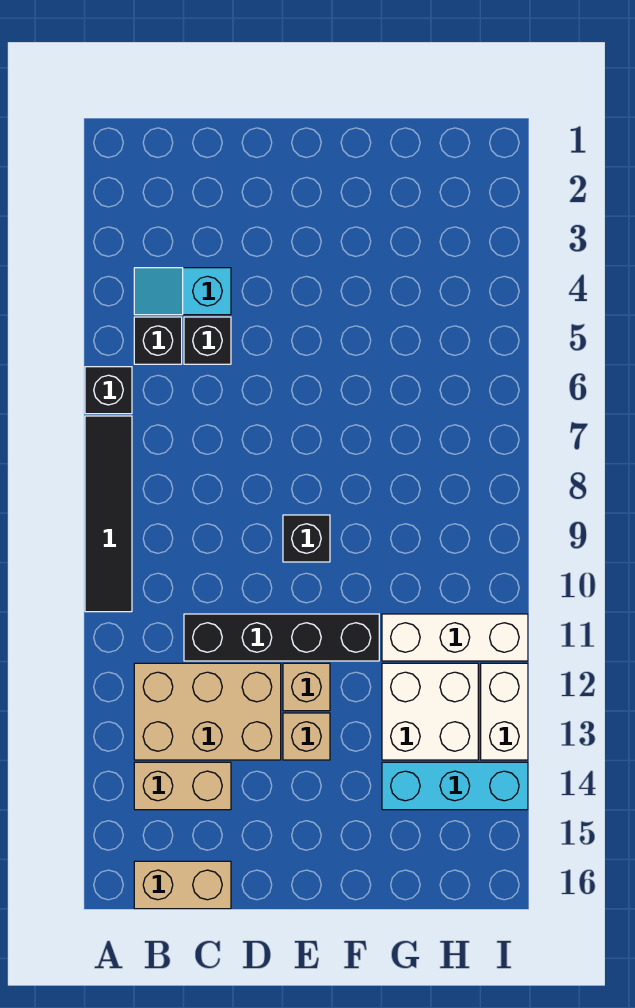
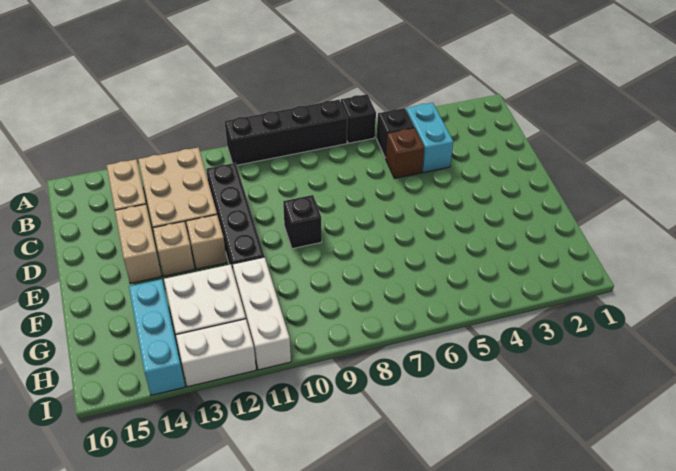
black 1x4 tile [85,416,132,612] -> black 1x4 brick [225,100,347,165]
cyan 1x2 slope [134,268,231,315] -> cyan 1x2 brick [406,103,453,173]
tan 1x2 brick [134,861,231,909] -> tan 1x2 brick moved to [115,204,162,284]
black 1x1 brick [184,317,231,364] -> brown 1x1 brick [386,128,424,178]

